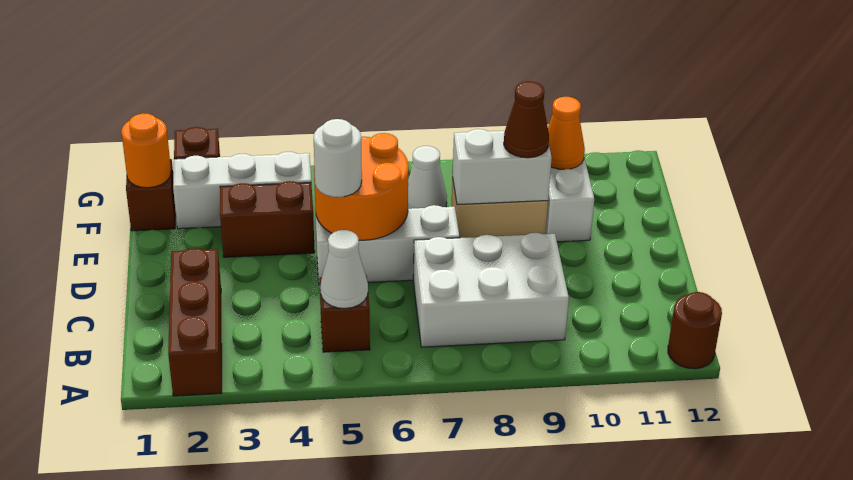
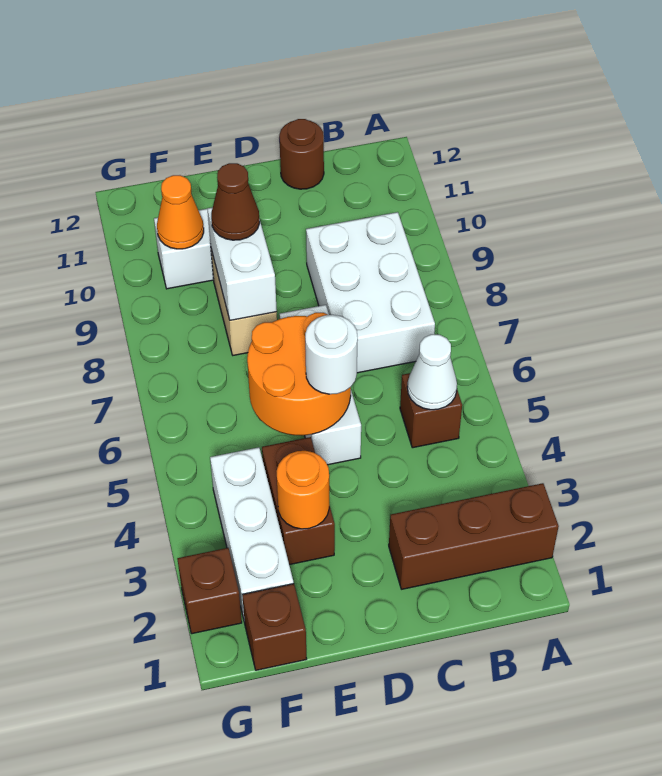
brown 1x1 round brick [668,292,722,369] -> brown 1x1 round brick moved to [279,119,324,189]
orange 1x1 round brick [121,113,171,188] -> orange 1x1 round brick moved to [277,451,329,529]
white 1x1 cone [408,146,447,209] -> none

